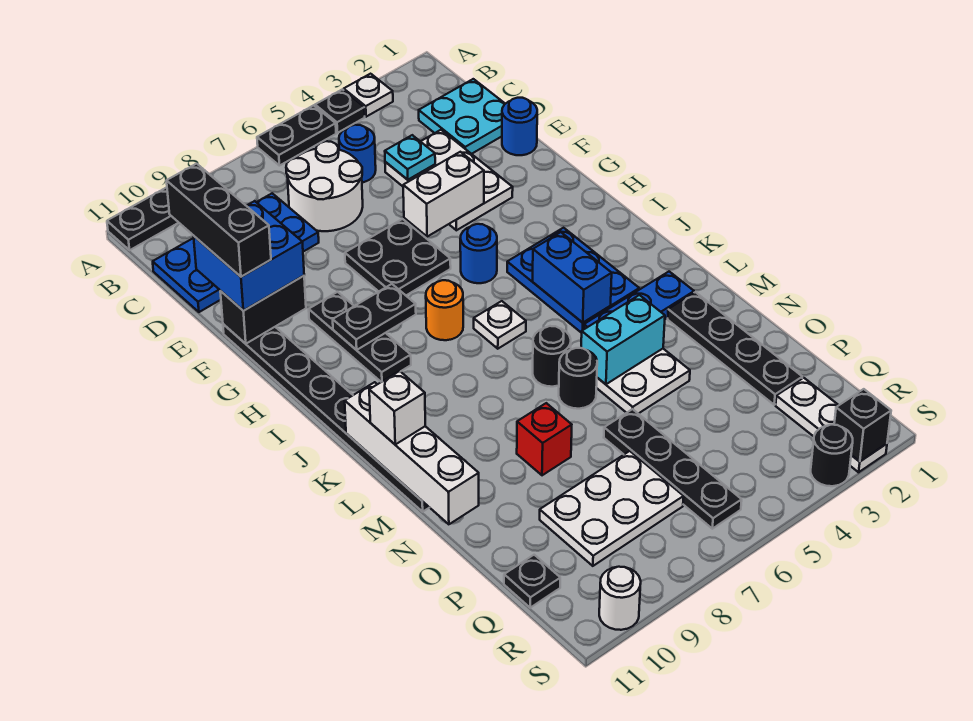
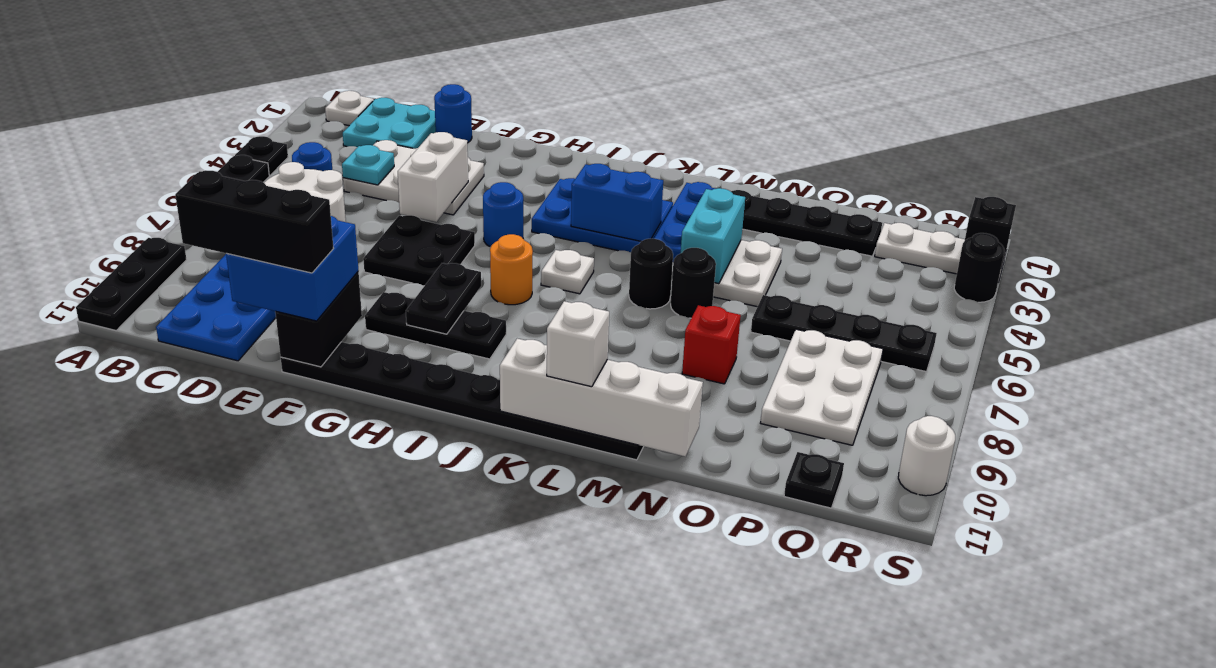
white 1x1 plate [344,74,393,117] -> white 1x1 plate moved to [325,91,374,126]

